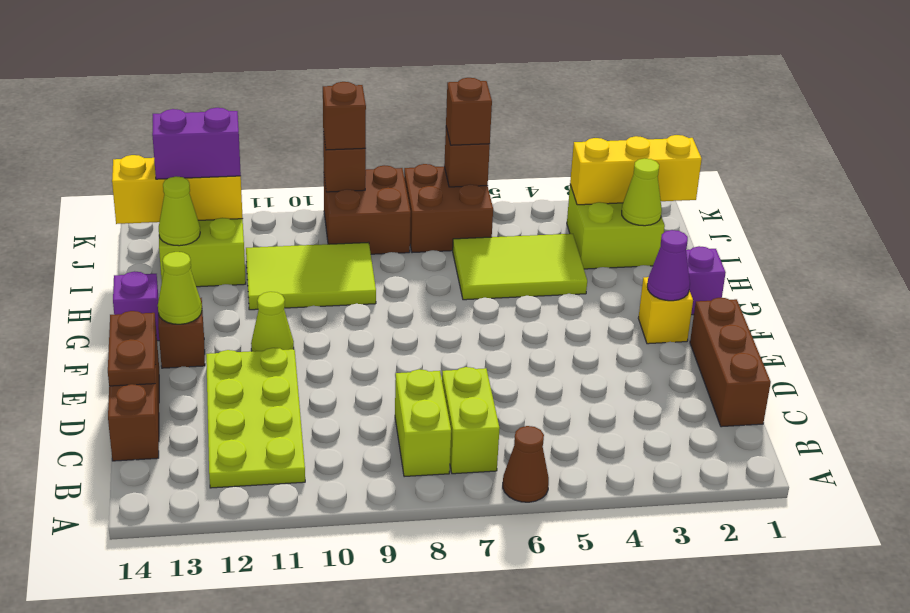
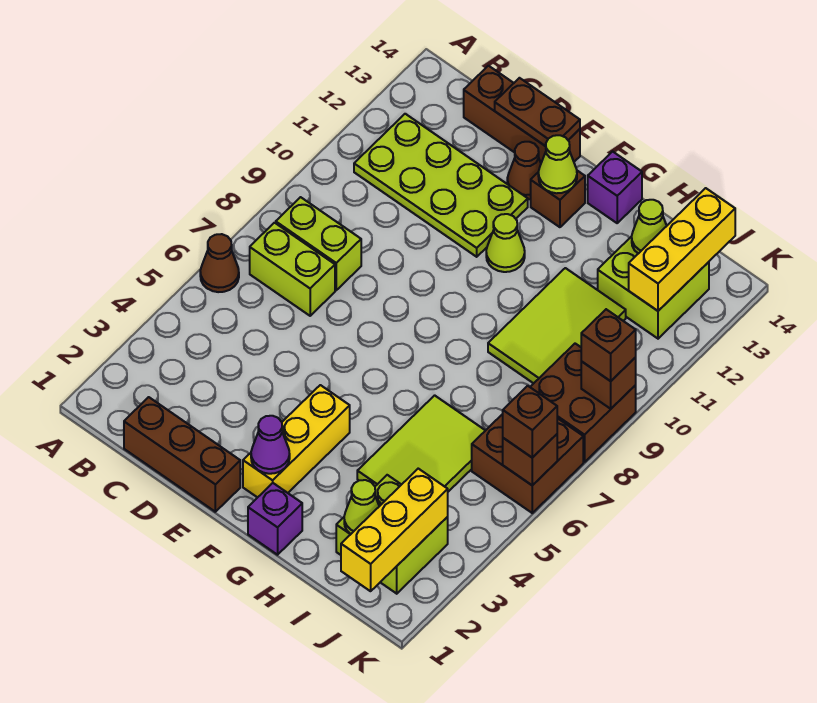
none -> brown 1x1 cone [507,142,541,199]
yellow 1x1 brick [638,277,693,344] -> yellow 1x3 brick [243,385,350,498]
purple 1x2 brick [152,108,241,179] -> none

